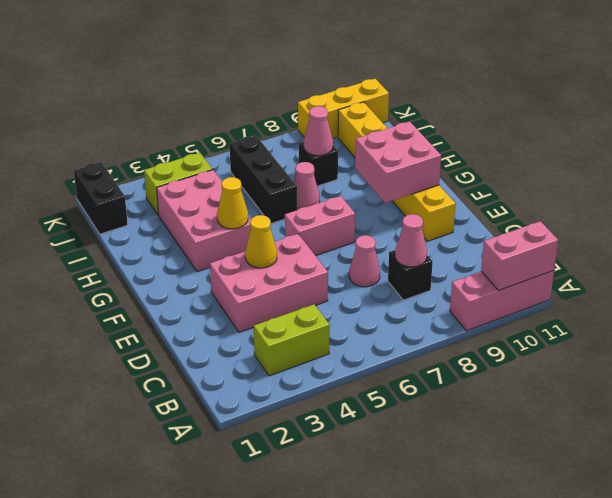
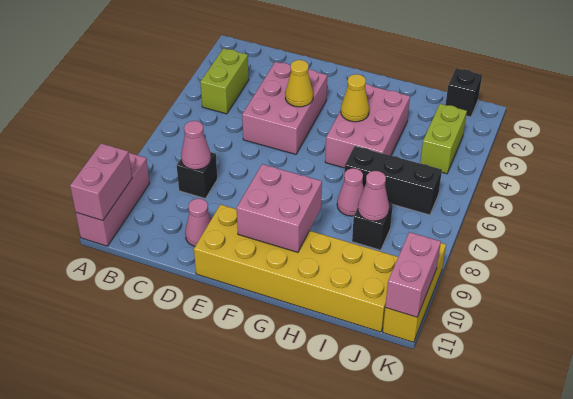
pink 1x1 cone [349,235,380,287] -> pink 1x1 cone moved to [185,199,211,246]
yellow 1x6 brick [338,102,455,241] -> yellow 2x6 brick [194,205,398,332]
pink 1x2 brick [285,196,355,256] -> pink 1x2 brick moved to [385,232,441,317]
pink 2x3 brick [157,170,251,272] -> pink 2x3 brick turned to [325,84,410,168]
black 1x2 brick [74,162,128,234] -> black 1x1 brick [446,68,482,117]

